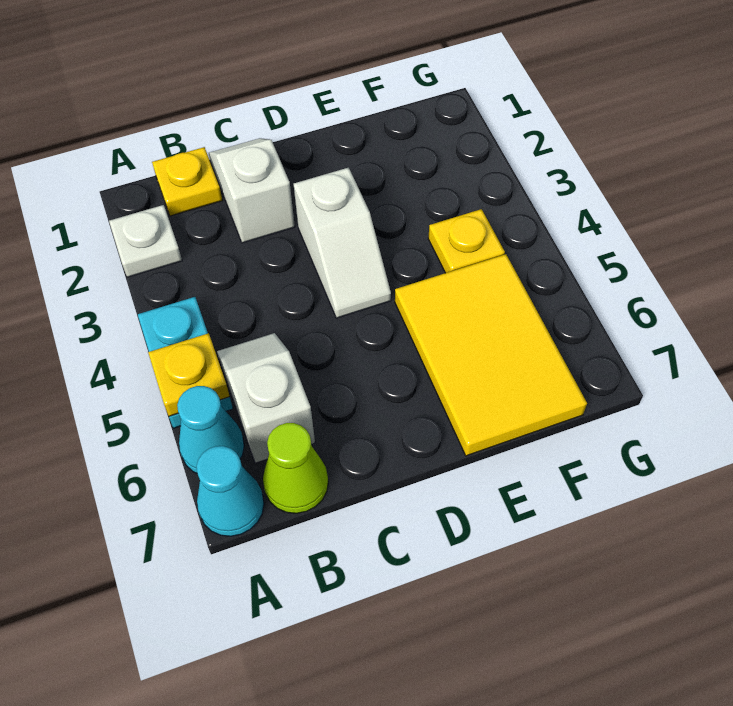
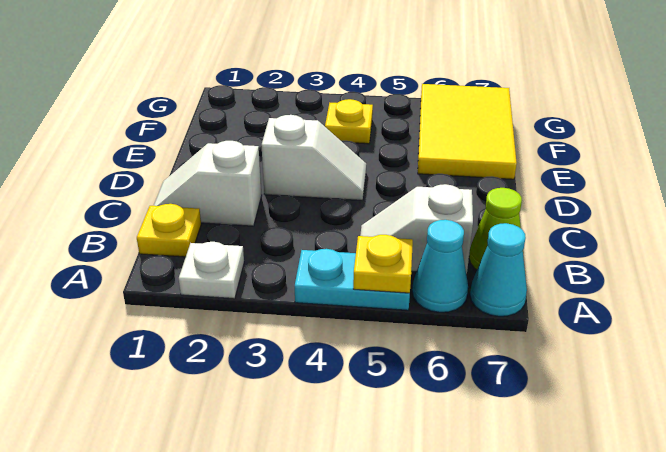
yellow 2x3 tile [395,254,587,456] -> yellow 2x3 tile turned to [418,84,517,179]

